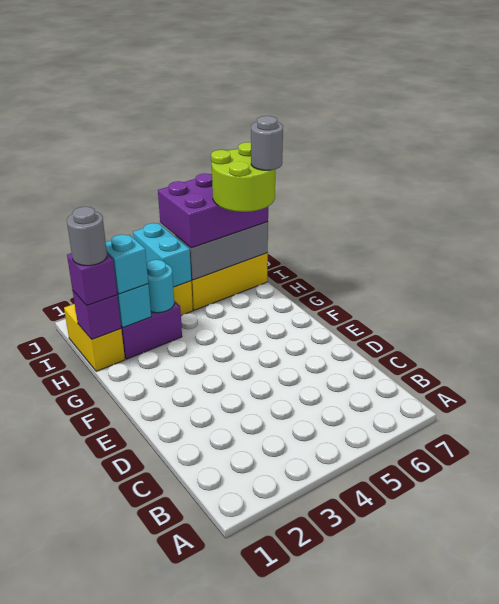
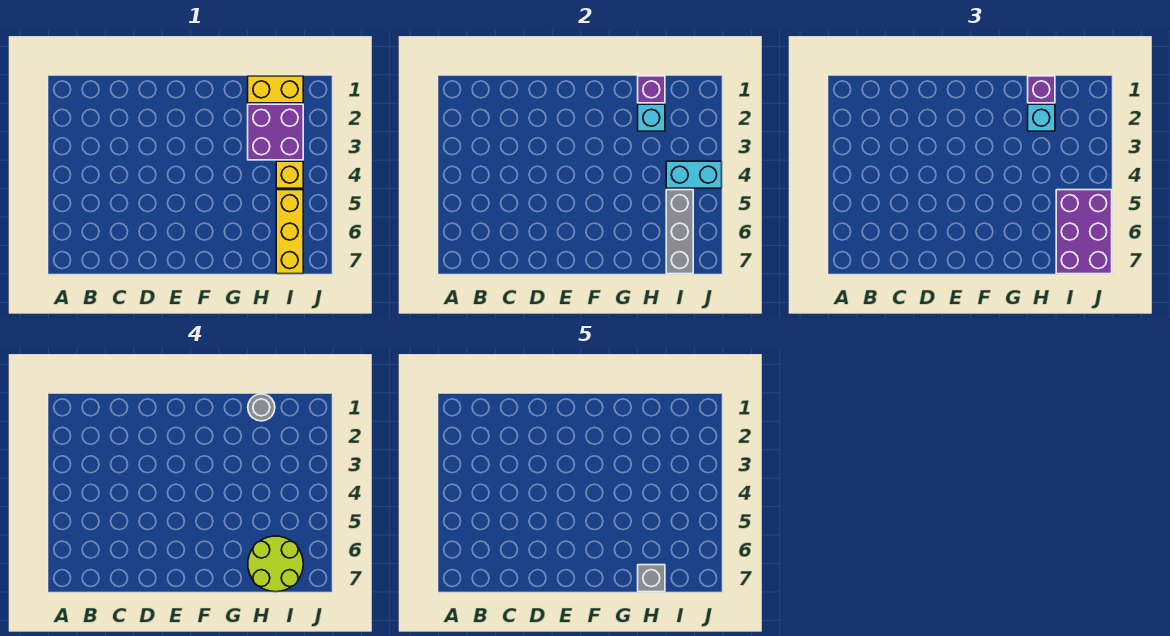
cyan 1x1 round brick [147,260,174,313] -> none
grey 1x1 round brick [251,116,283,170] -> grey 1x1 brick [638,565,665,592]

